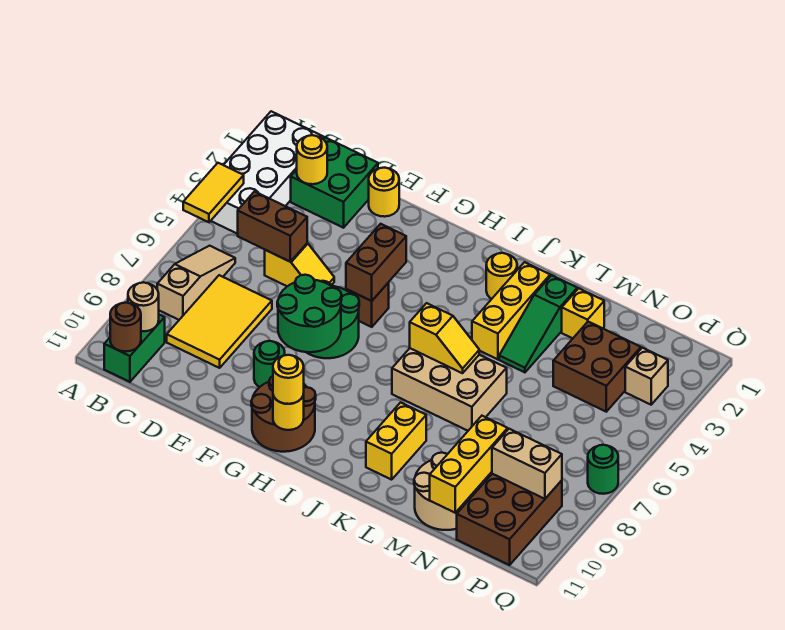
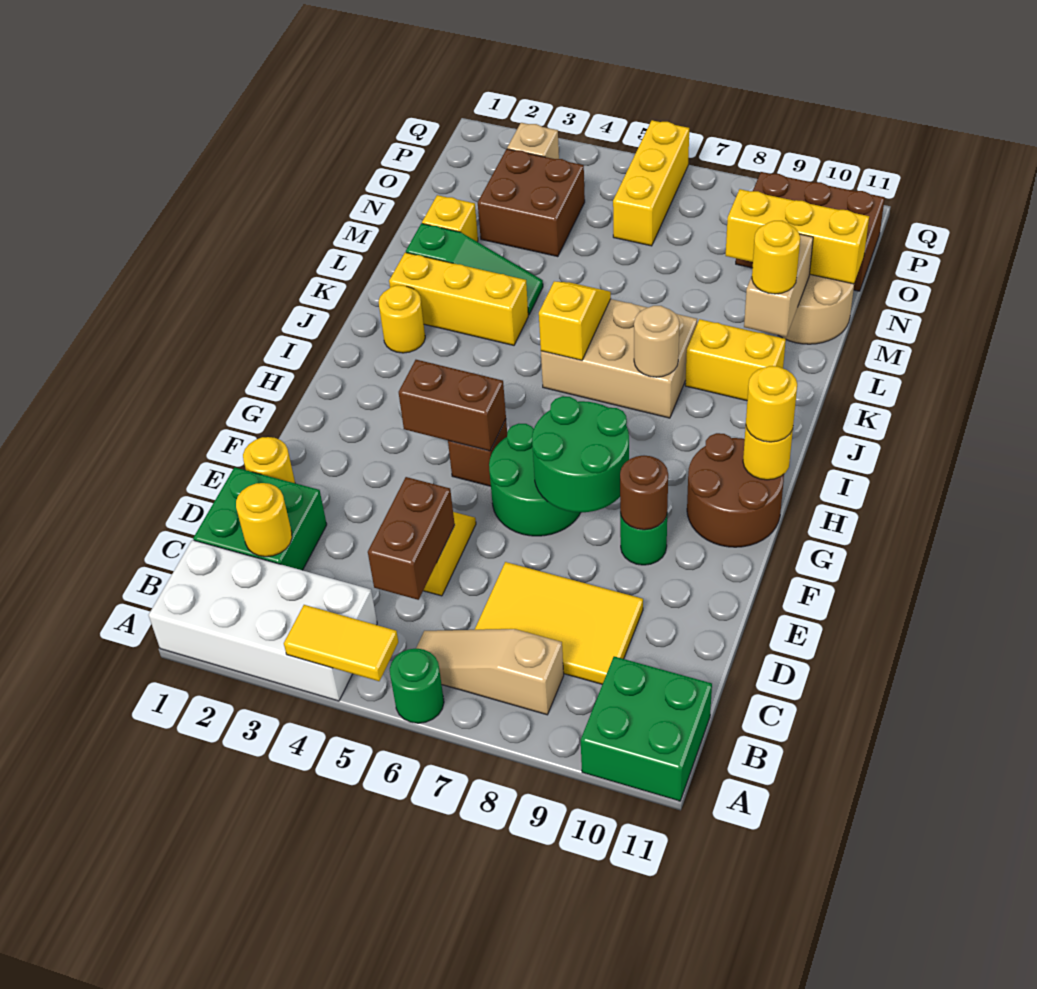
green 1x2 brick [104,315,165,382] -> green 2x2 brick [581,657,712,801]
tan 1x1 round brick [128,282,159,331] -> tan 1x1 round brick moved to [634,306,679,377]
brown 1x1 round brick [110,303,141,352] -> brown 1x1 round brick moved to [620,456,668,530]
tan 2x3 brick [392,348,507,431] -> tan 2x3 brick turned to [541,299,697,418]
none -> yellow 1x1 round brick [752,221,800,294]
none -> yellow 1x3 brick [613,120,689,246]
tan 1x2 brick [492,429,562,499] -> tan 1x2 brick moved to [744,234,813,337]
green 1x1 round brick [588,445,618,494] -> green 1x1 round brick moved to [390,648,444,723]

